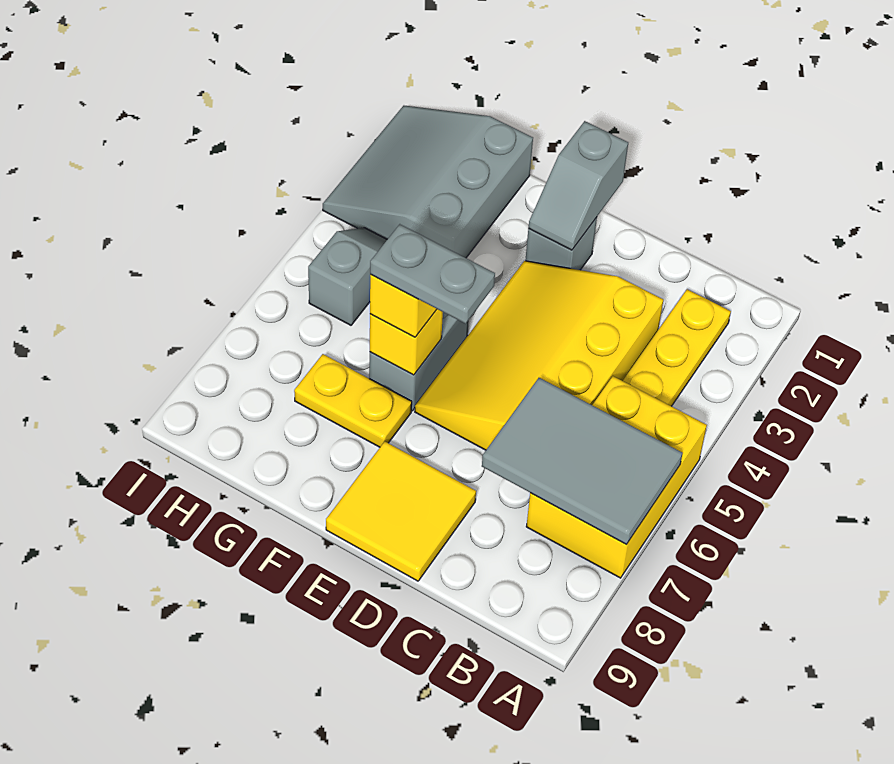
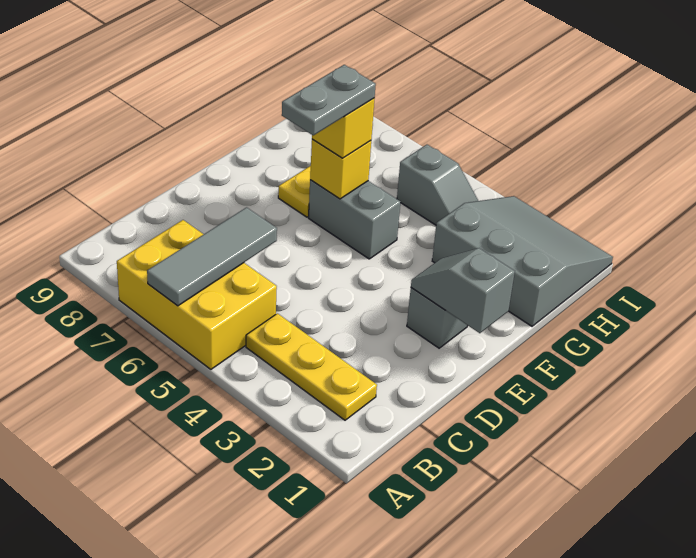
grey 2x3 tile [482,378,682,545] -> grey 1x3 tile [147,207,277,306]
yellow 3x4 slope [415,261,663,450] -> none
yellow 2x2 tile [326,442,476,581] -> none

